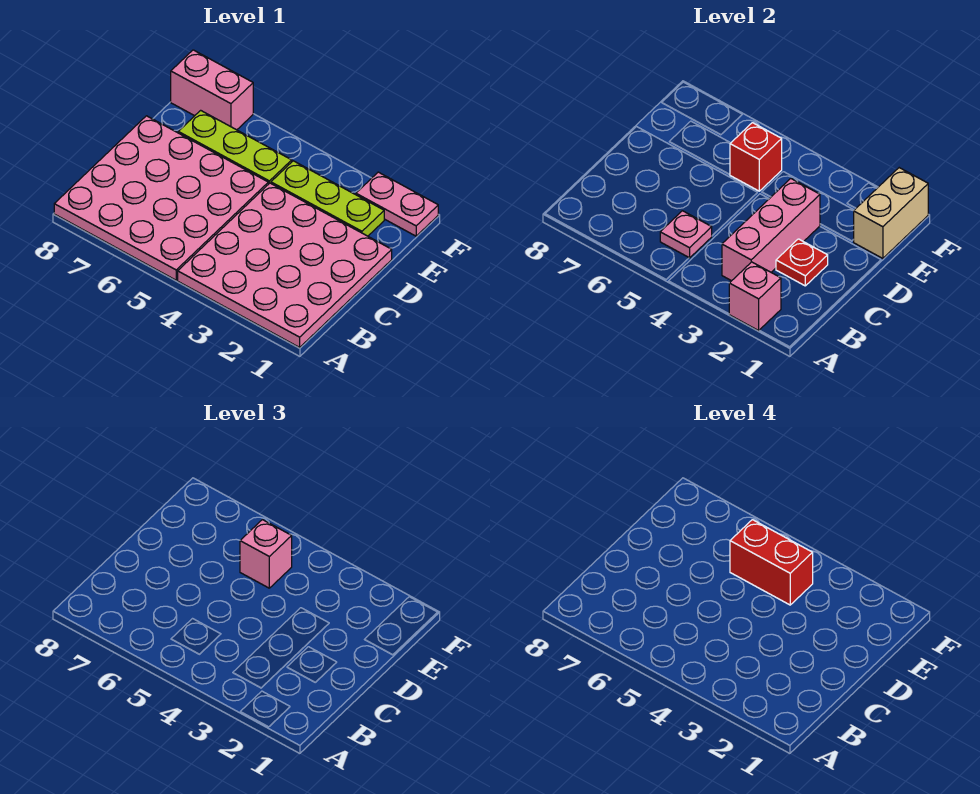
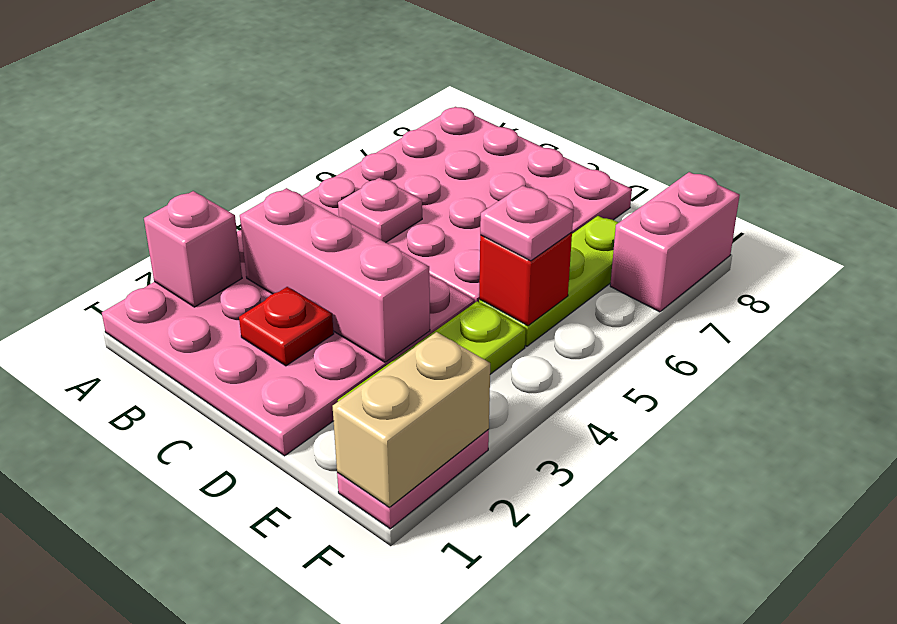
tan 1x2 brick [853,168,928,258] -> tan 1x2 brick turned to [333,332,490,507]
red 1x2 brick [730,520,813,605] -> none
pink 1x1 brick [240,520,292,588] -> pink 1x1 plate [480,186,574,261]

